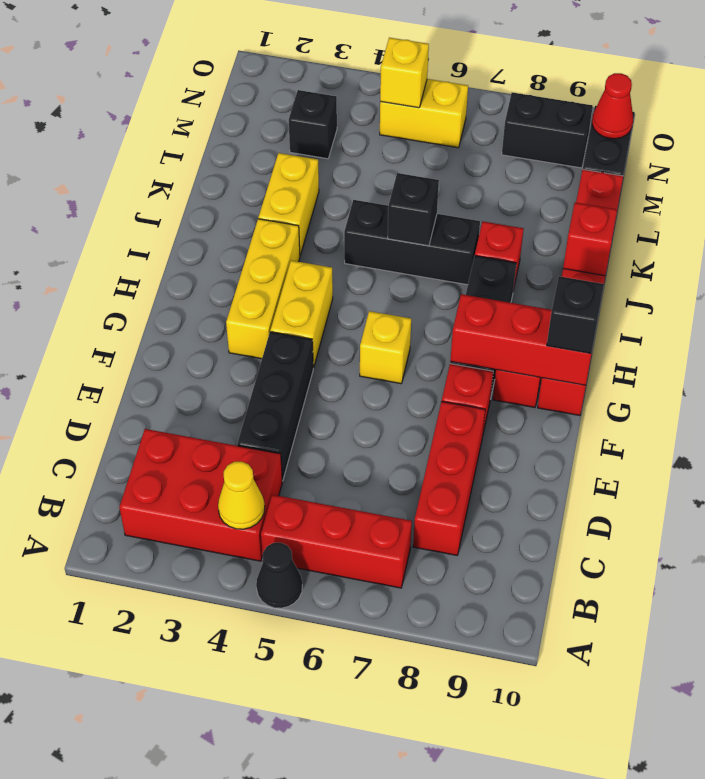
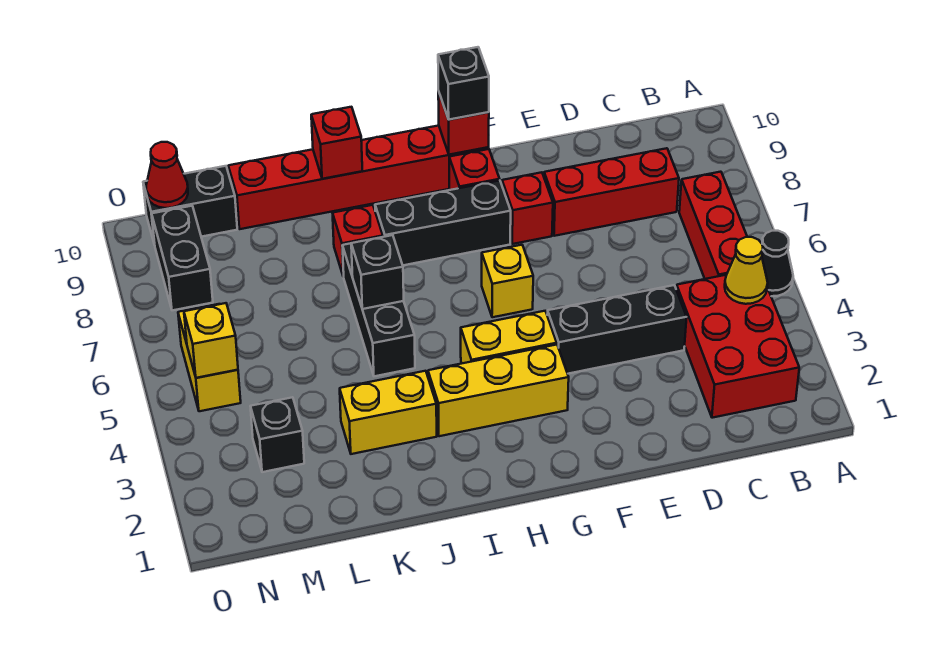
red 1x3 brick [450,294,591,386] -> red 1x1 brick [438,91,489,155]

